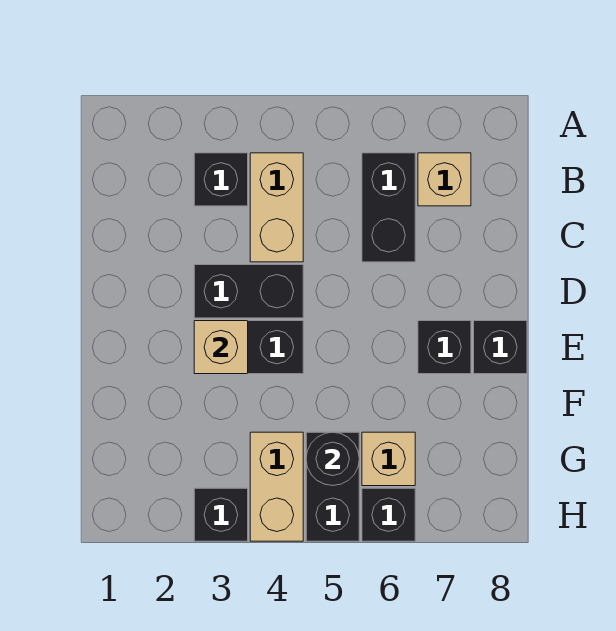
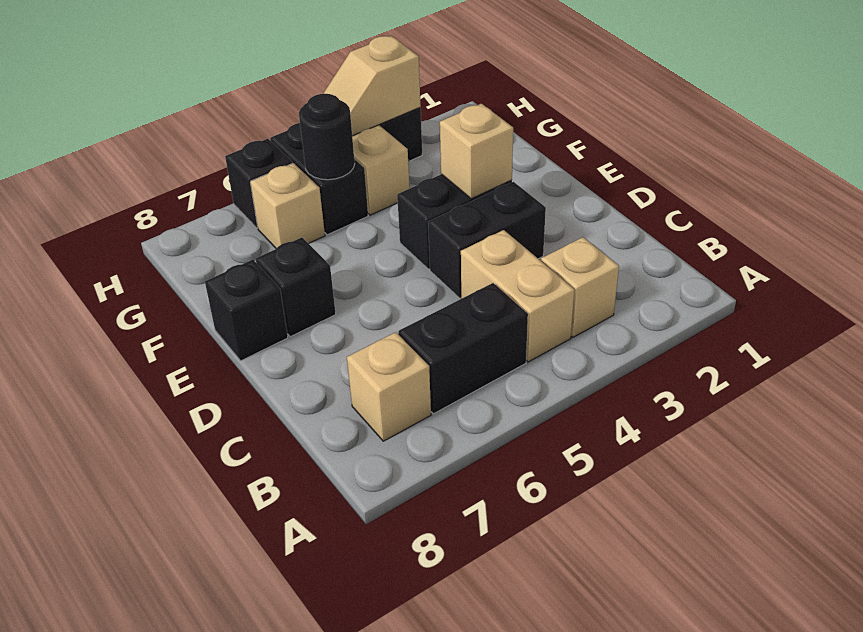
black 1x1 brick [194,153,248,206] -> tan 1x1 brick [541,237,619,337]
black 1x2 brick [362,153,415,262] -> black 1x2 brick turned to [398,283,528,414]
none -> tan 1x2 slope [323,36,421,136]

